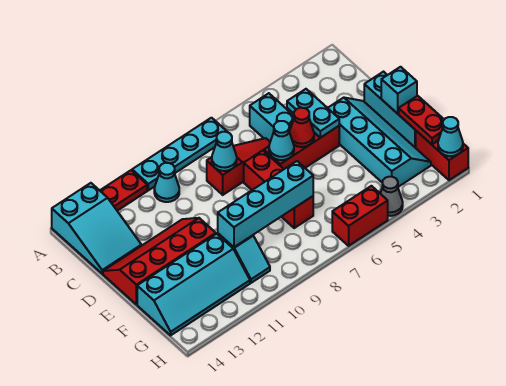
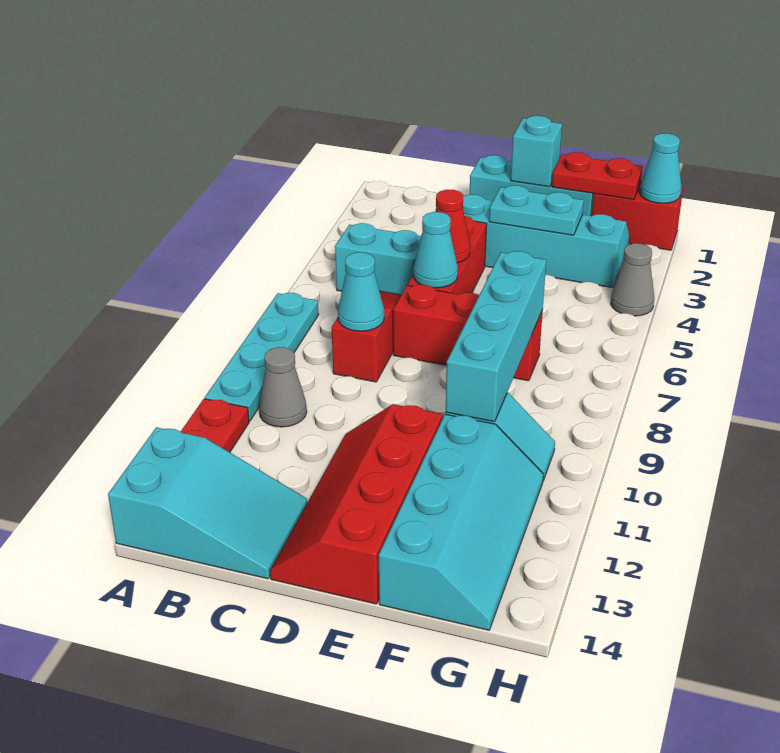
cyan 1x1 cone [154,163,179,202] -> grey 1x1 cone [259,347,307,427]
cyan 1x2 plate [287,89,339,138] -> cyan 1x2 plate moved to [489,186,584,235]
red 1x2 brick [332,186,388,246] -> none

